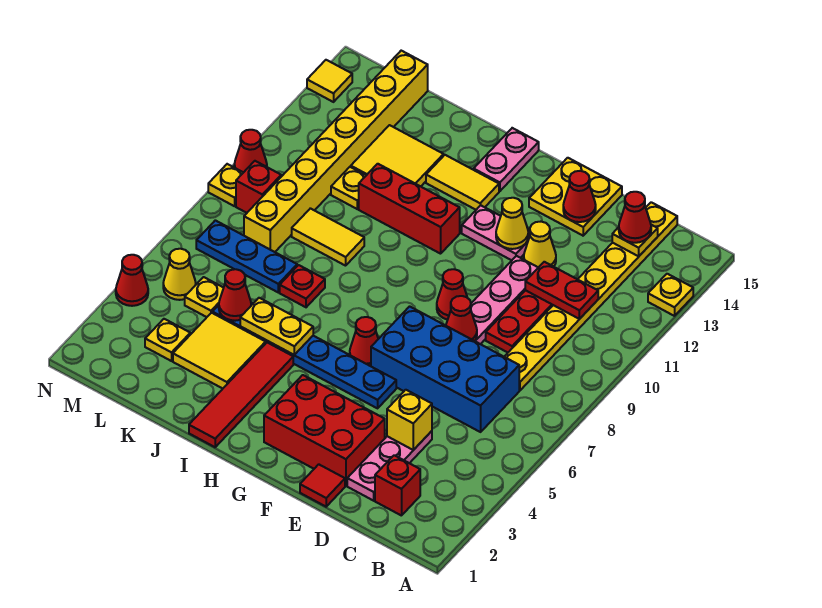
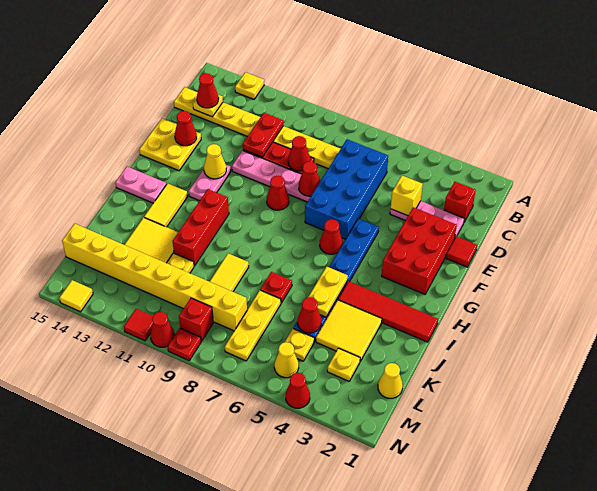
none -> red 1x1 cone [288,136,310,171]
yellow 1x1 cone [524,222,556,267] -> yellow 1x1 cone moved to [378,363,403,398]
blue 1x3 plate [196,220,297,292] -> yellow 1x3 plate [225,290,281,361]
yellow 1x1 plate [208,164,243,206] -> red 1x1 plate [168,328,201,361]
none -> red 1x1 tile [124,309,153,341]

